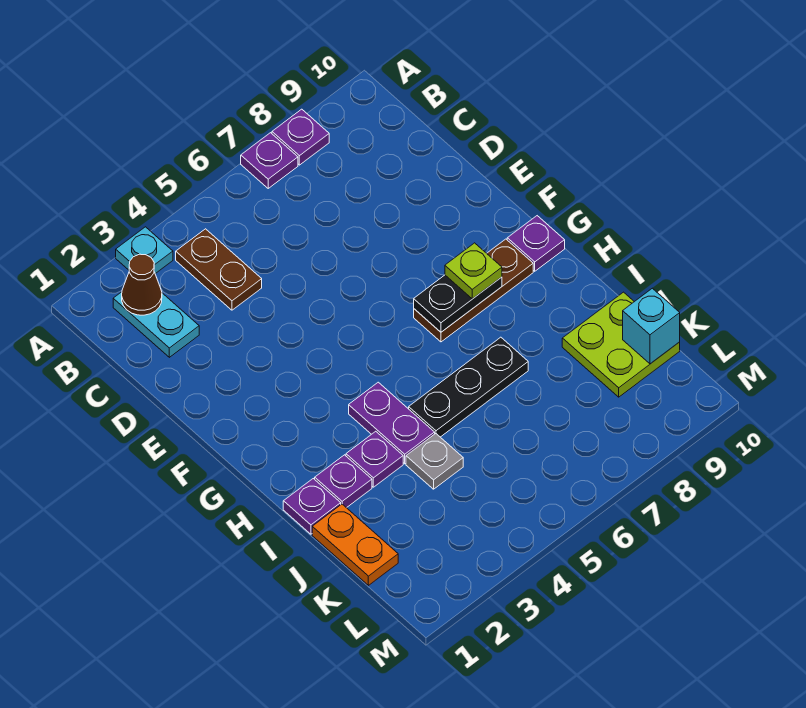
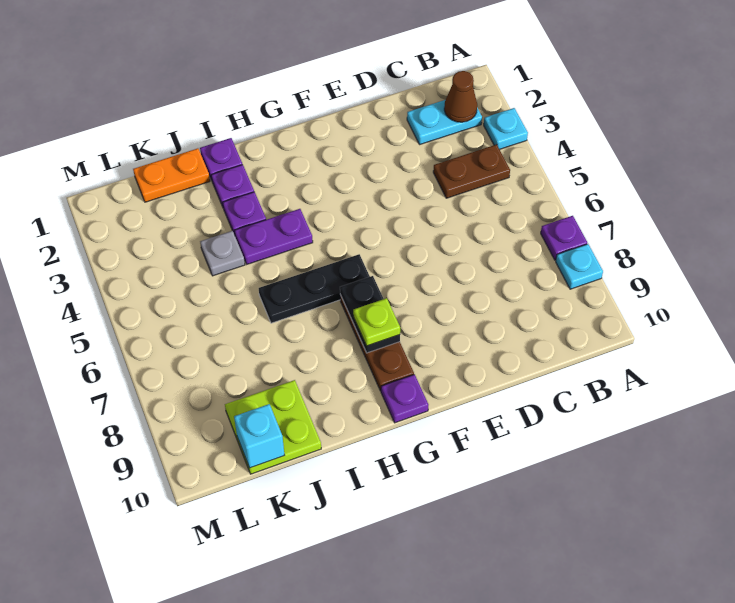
purple 1x1 plate [272,109,329,165] -> cyan 1x1 plate [556,244,603,289]
black 1x3 plate [409,337,528,437] -> black 1x3 plate turned to [259,254,370,323]

